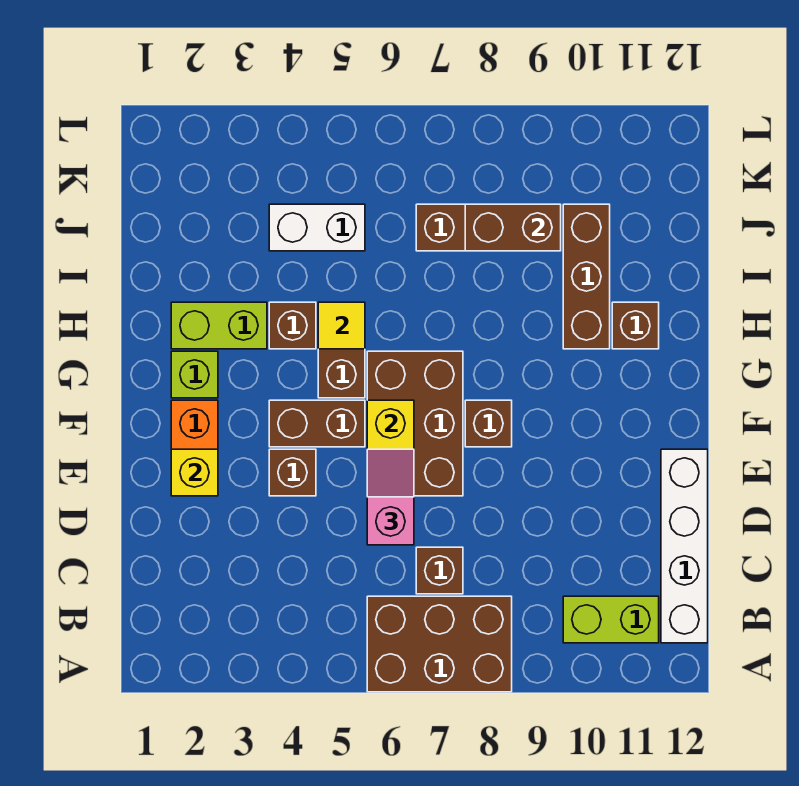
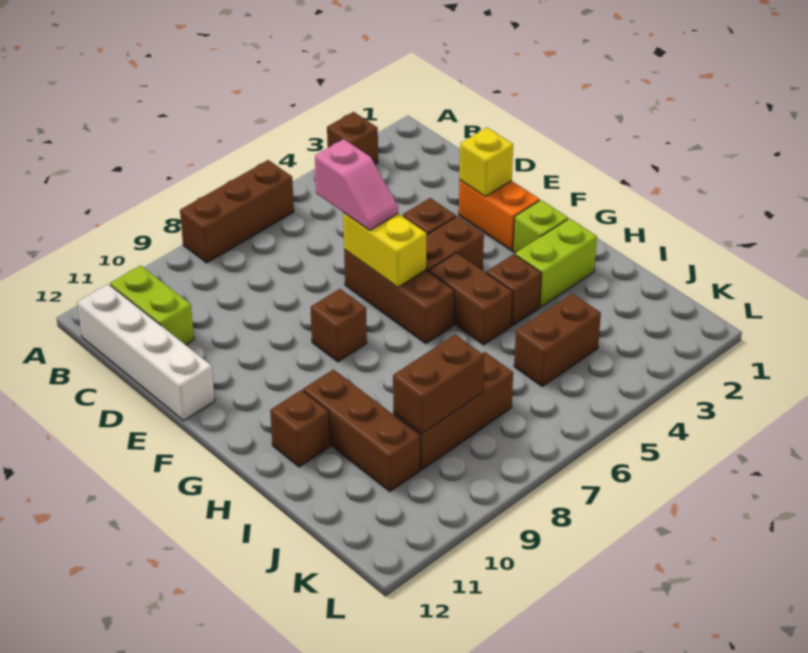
brown 2x3 brick [367,596,512,692] -> brown 1x3 brick [180,160,294,263]
lime 1x2 brick [563,596,659,643] -> lime 1x2 brick turned to [110,265,194,345]
brown 1x1 brick [416,547,463,594] -> brown 1x1 brick moved to [327,112,378,164]
brown 2x3 brick [367,351,463,496] -> brown 1x3 brick [344,250,455,344]
yellow 1x1 tile [318,302,365,349] -> none
white 1x2 brick [269,204,365,251] -> brown 1x2 brick [514,294,601,386]

